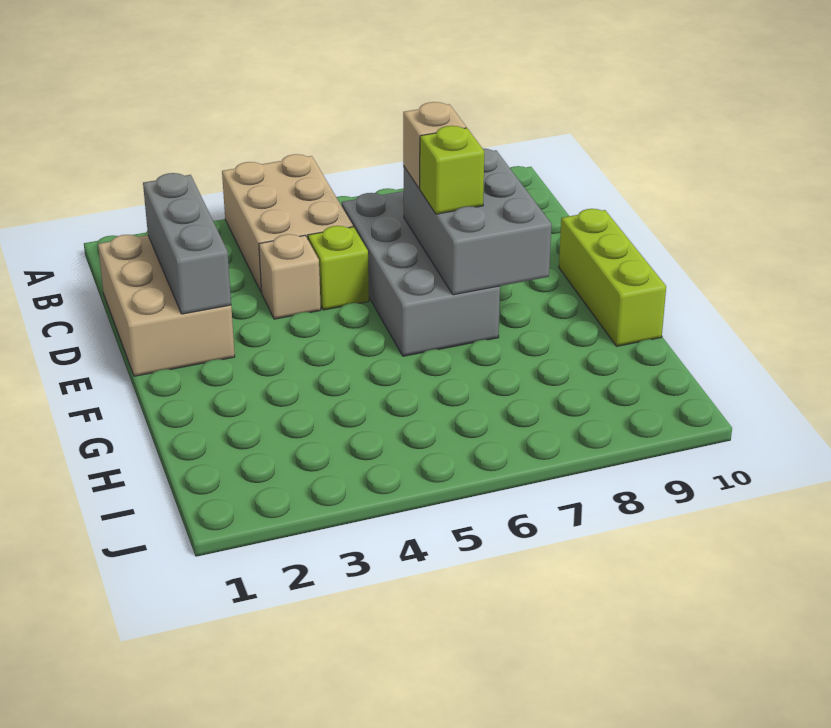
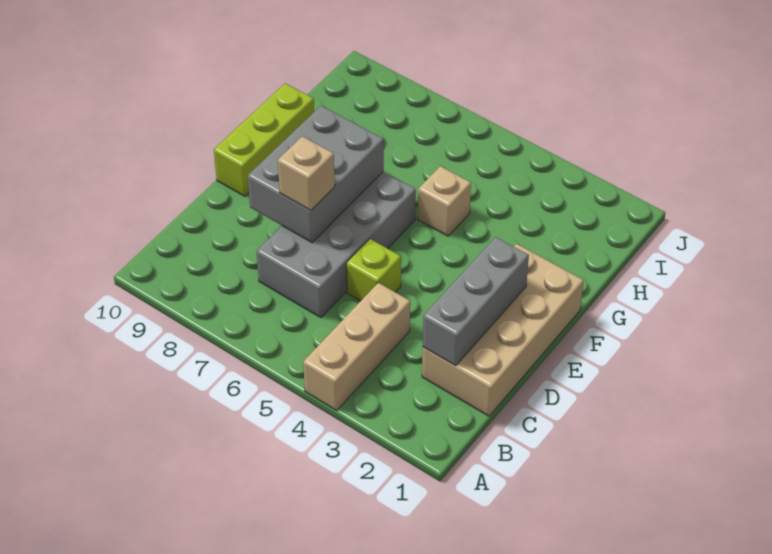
tan 2x3 brick [222,154,353,292] -> tan 1x3 brick [303,283,410,410]
tan 2x3 brick [98,235,235,376] -> tan 2x4 brick [422,244,584,416]
tan 1x1 brick [259,234,321,319] -> tan 1x1 brick moved to [418,166,471,236]
lime 1x1 brick [420,126,484,214] -> none

